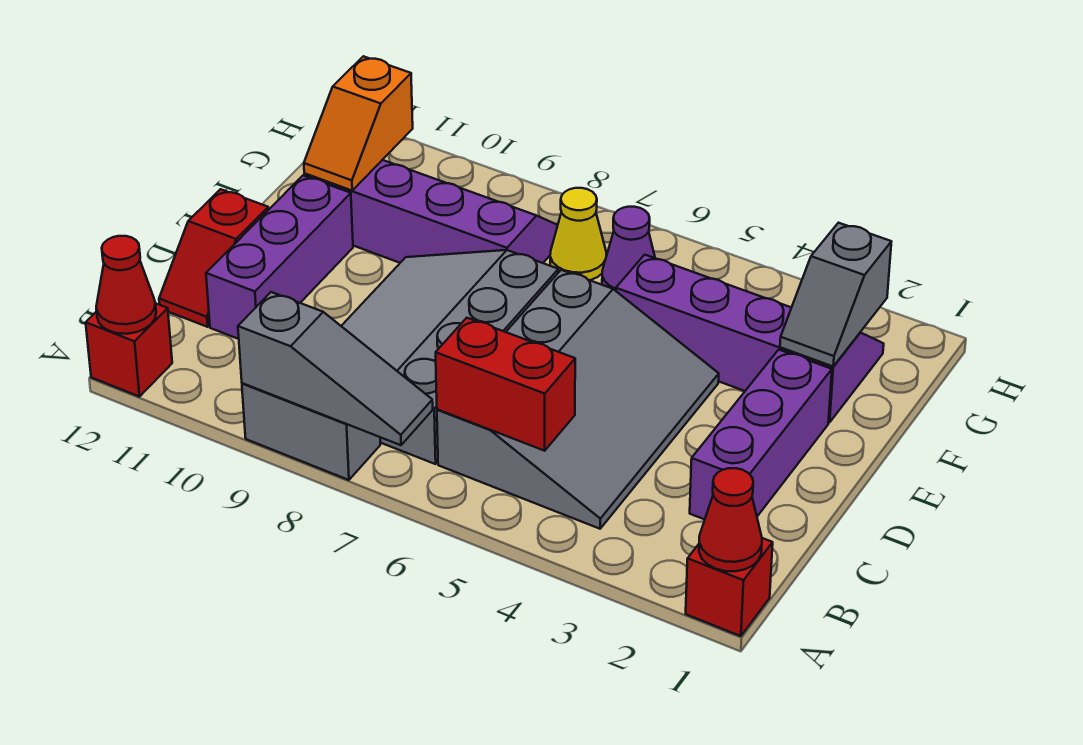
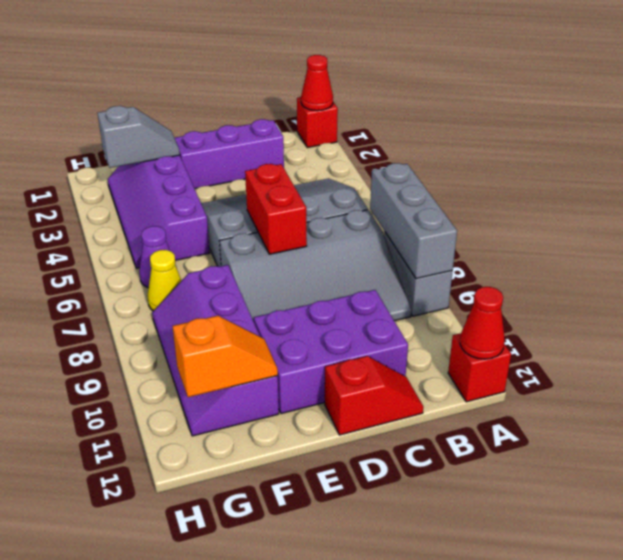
grey 1x3 slope [238,292,433,445] -> grey 1x3 brick [370,163,457,279]
red 1x2 brick [436,318,575,451] -> red 1x2 brick moved to [245,164,307,254]
purple 1x3 brick [206,176,353,339] -> purple 2x3 brick [254,290,408,414]

